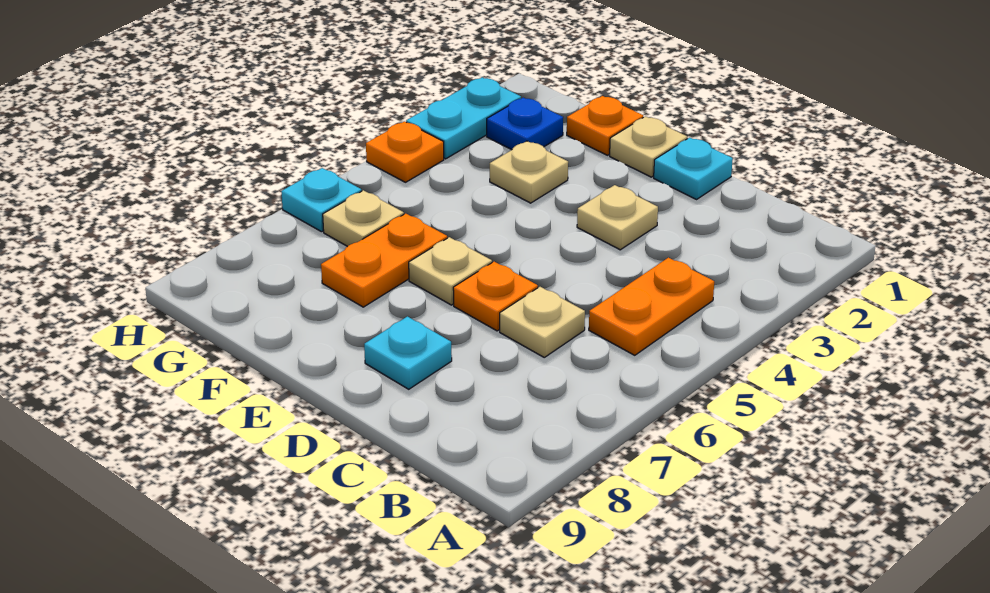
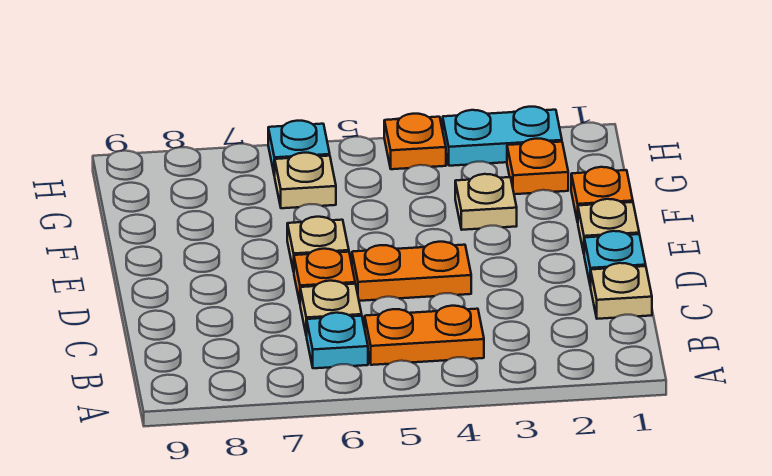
tan 1x1 plate [577,185,658,250] -> tan 1x1 plate moved to [591,263,652,319]
cyan 1x1 plate [364,316,452,389] -> cyan 1x1 plate moved to [307,313,368,368]
orange 1x2 plate [321,214,447,307] -> orange 1x2 plate moved to [352,242,471,301]
blue 1x1 plate [487,98,563,150] -> orange 1x1 plate [507,139,568,194]

